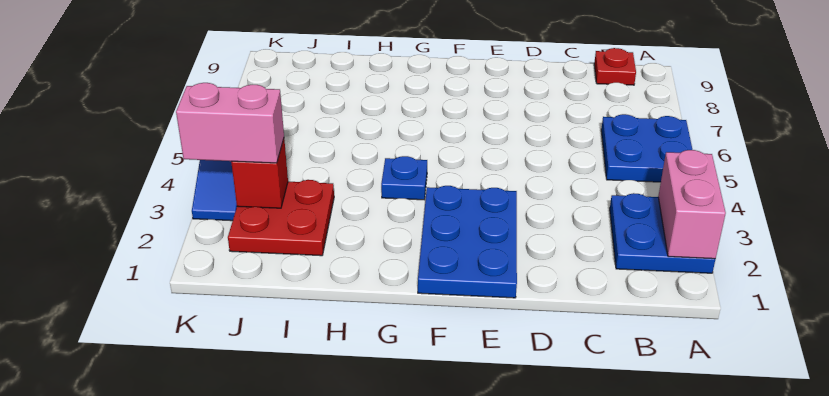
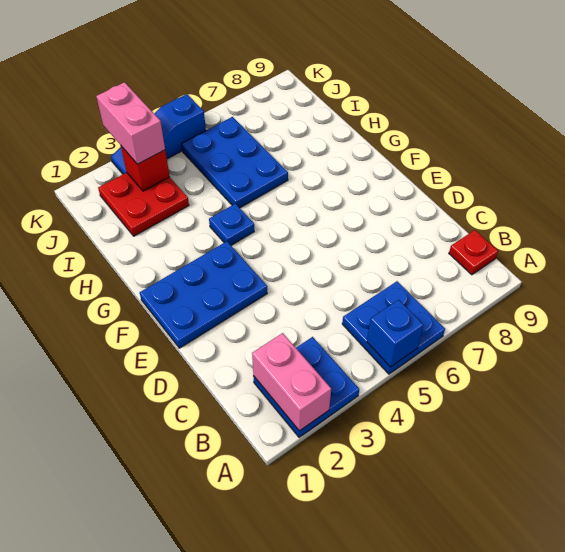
pink 1x2 brick [658,150,726,259] -> pink 1x2 brick turned to [252,333,331,431]
none -> blue 1x1 brick [367,300,423,367]
none -> blue 2x3 plate [182,117,288,208]

